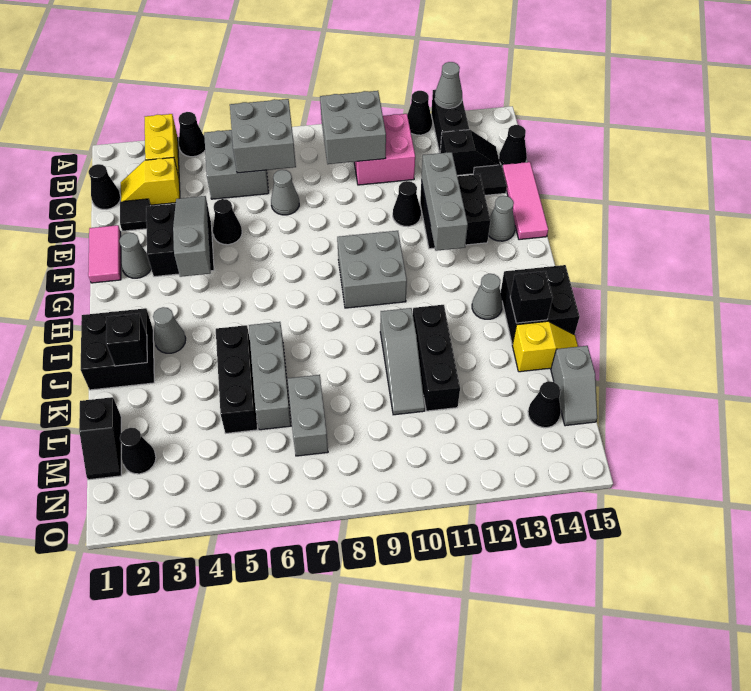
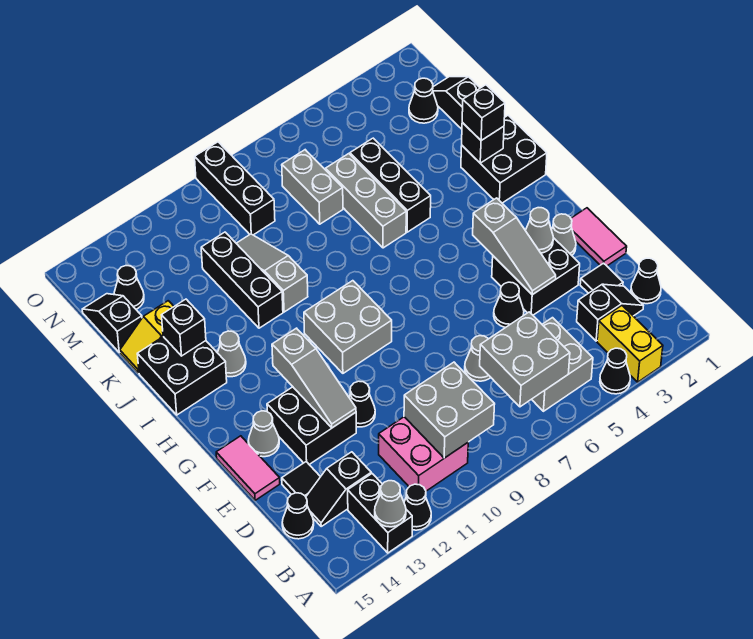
yellow 1x2 slope [121,158,180,205] -> black 1x2 slope [577,284,644,341]
pink 1x3 tile [503,162,548,240] -> pink 1x2 tile [216,436,280,500]
grey 1x3 brick [421,152,468,251] -> grey 1x3 slope [272,328,356,428]
grey 1x1 cone [153,307,186,353] -> grey 1x1 cone moved to [525,208,553,253]
none -> black 1x1 brick [462,85,505,141]
grey 1x2 slope [551,346,597,426] -> black 1x2 slope [82,294,142,353]
none -> black 1x3 brick [195,142,275,235]

